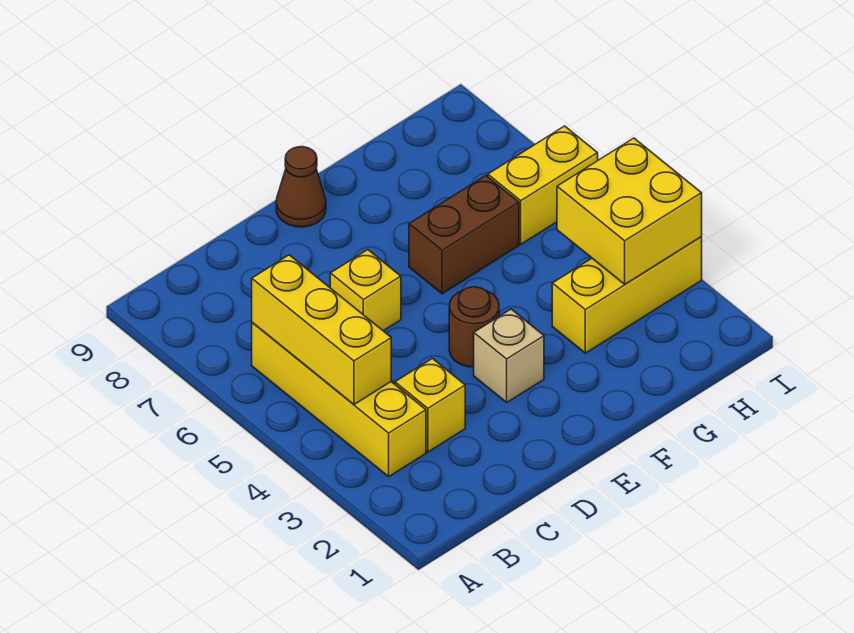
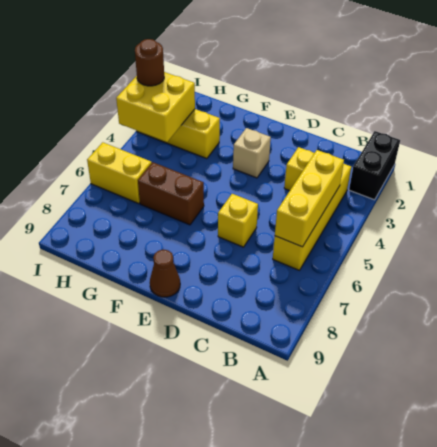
none -> black 1x2 brick [349,131,400,200]
brown 1x1 round brick [449,287,499,367] -> brown 1x1 round brick moved to [135,39,164,86]

